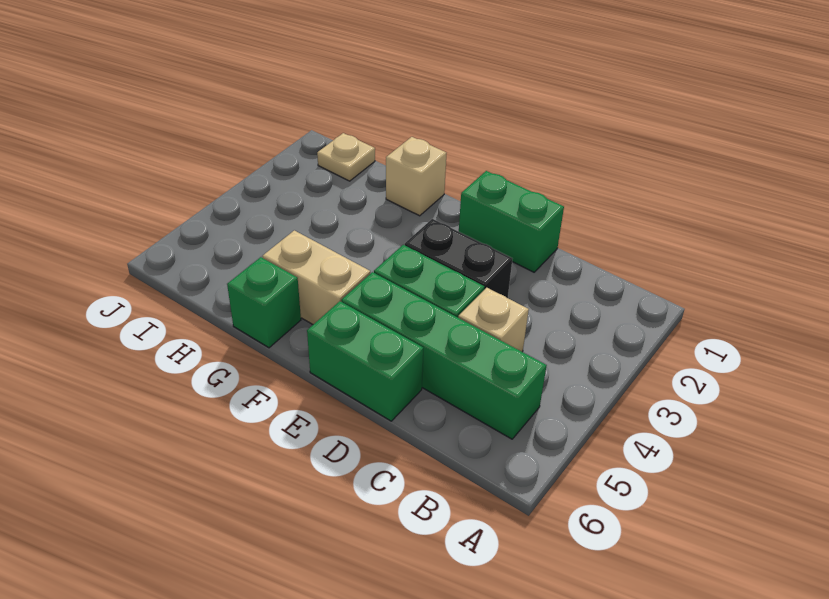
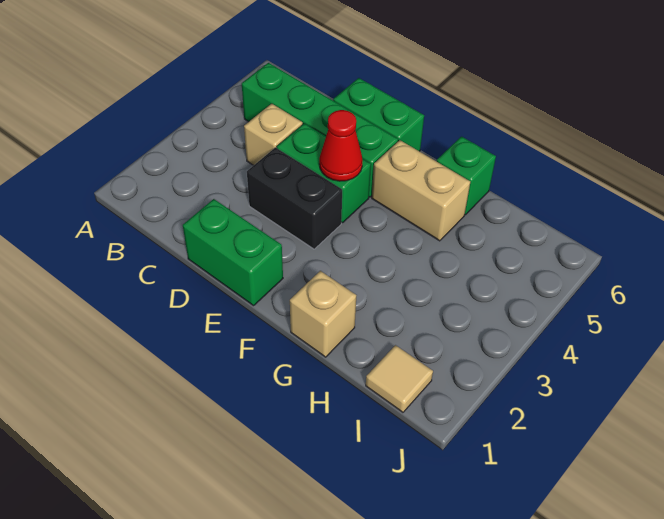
none -> red 1x1 cone [319,110,363,181]
tan 1x1 plate [317,133,375,181] -> tan 1x1 tile [366,345,433,412]

